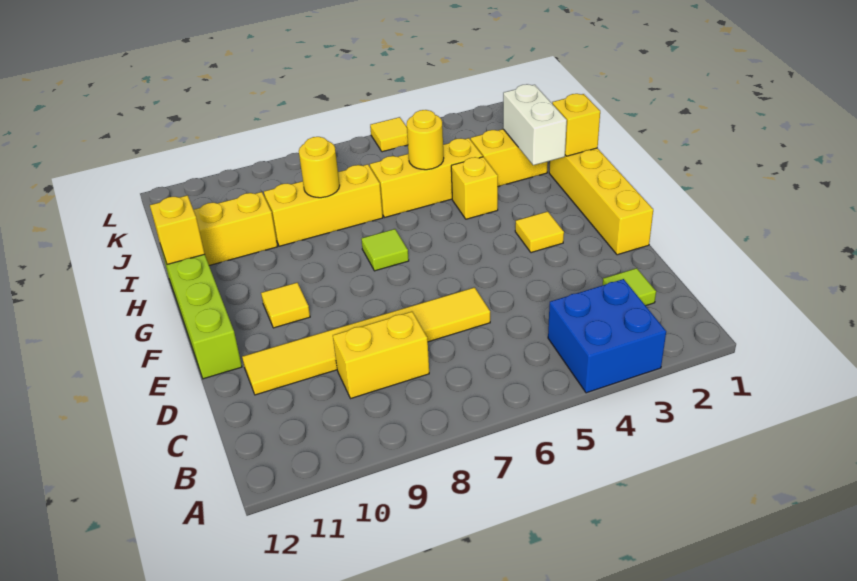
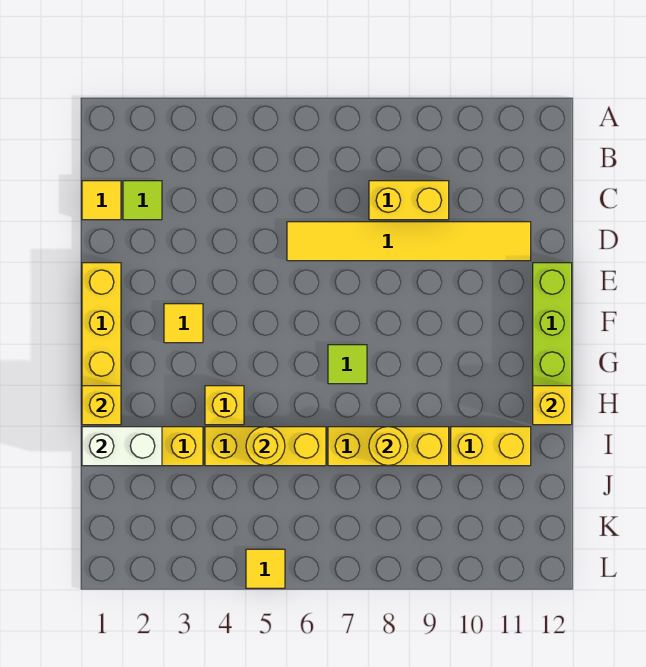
blue 2x2 brick [548,279,666,393] -> none
yellow 1x1 tile [261,283,310,328] -> yellow 1x1 tile moved to [82,181,121,220]
white 1x2 brick [503,84,567,165] -> white 1x2 brick turned to [82,427,162,466]

